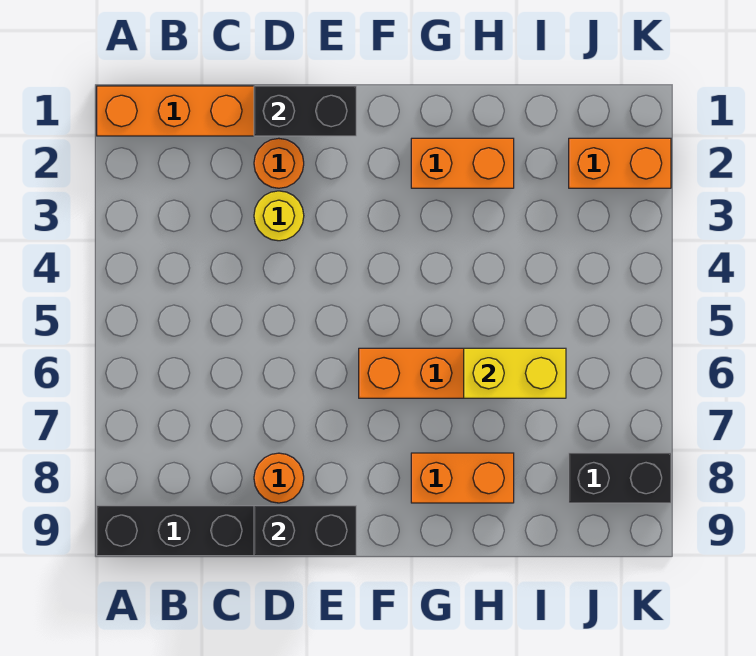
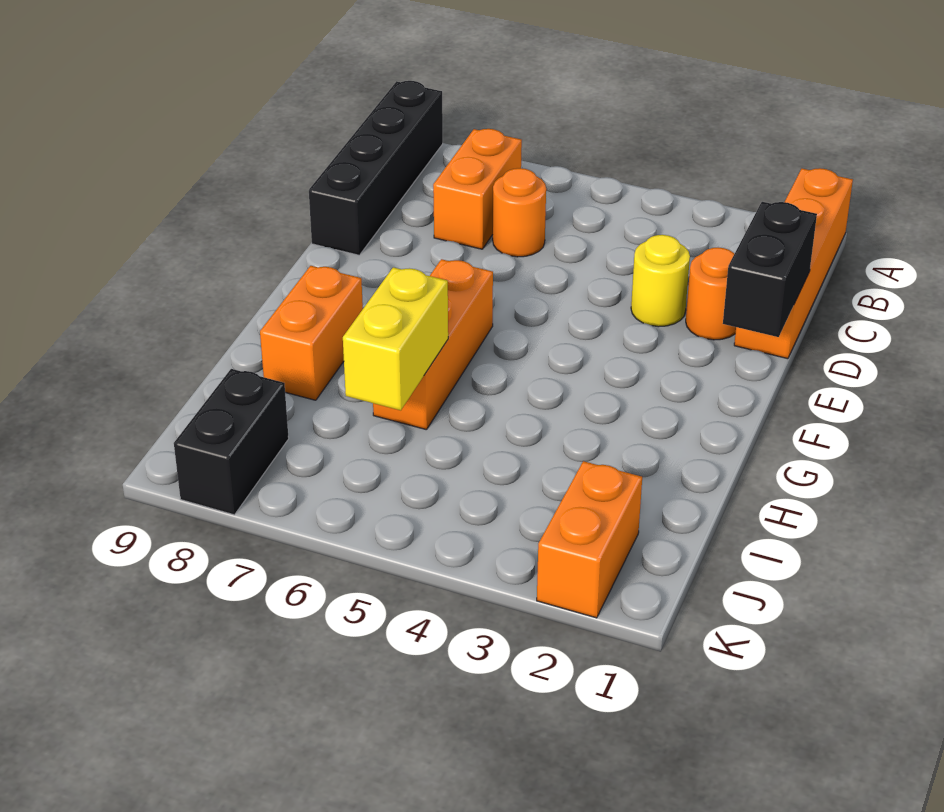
orange 1x1 round brick [254,453,304,503] -> orange 1x1 round brick moved to [493,168,546,257]
black 1x2 brick [254,506,356,556] -> none
orange 1x2 brick [411,138,514,188] -> orange 1x2 brick moved to [433,129,522,249]

